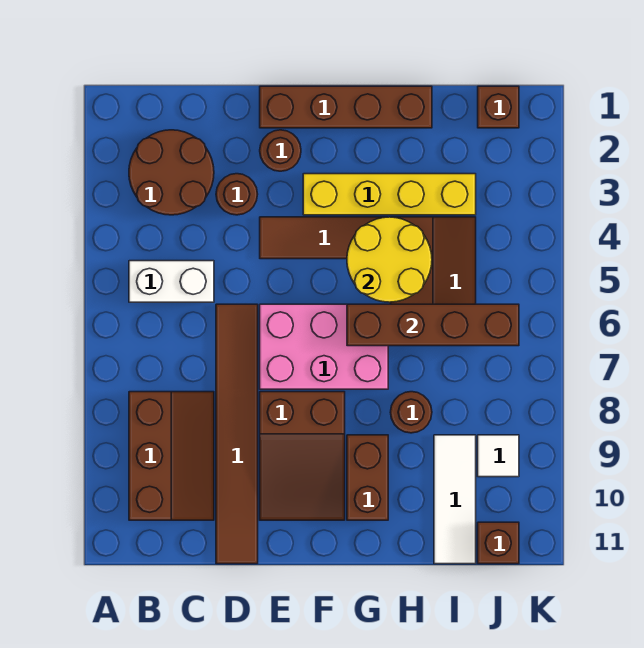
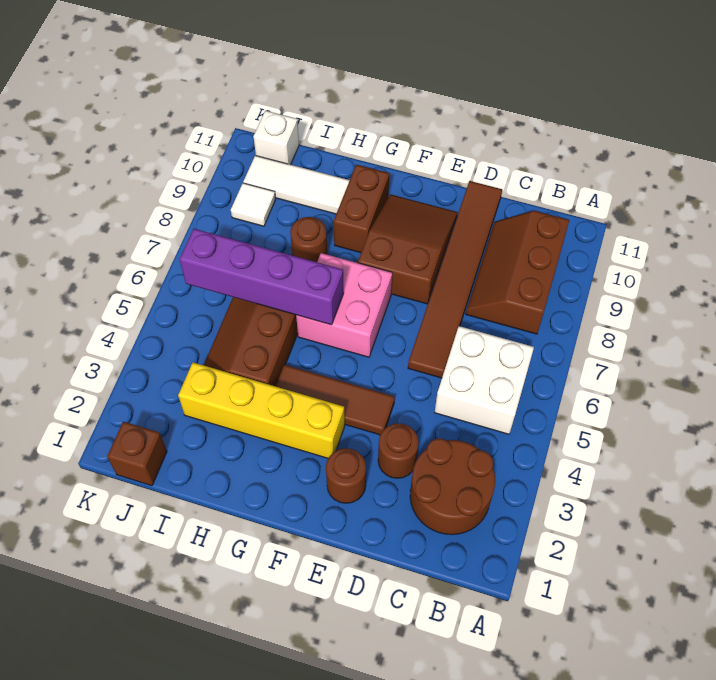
white 1x2 brick [129,261,214,302] -> white 2x2 brick [435,326,534,434]
brown 1x4 brick [260,86,432,128] -> none
pink 2x3 brick [260,304,388,389] -> pink 2x2 brick [296,253,392,357]
yellow 2x2 round brick [347,217,432,302] -> none
brown 1x4 brick [347,304,519,346] -> purple 1x4 brick [179,229,344,325]
white 1x3 tile [434,435,476,564] -> white 1x3 tile turned to [243,155,350,214]
brown 1x1 brick [478,522,519,564] -> white 1x1 brick [253,111,299,165]

